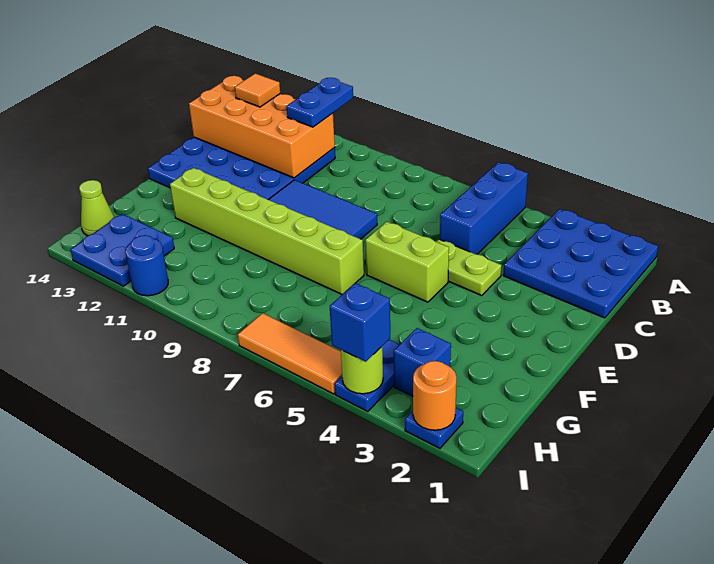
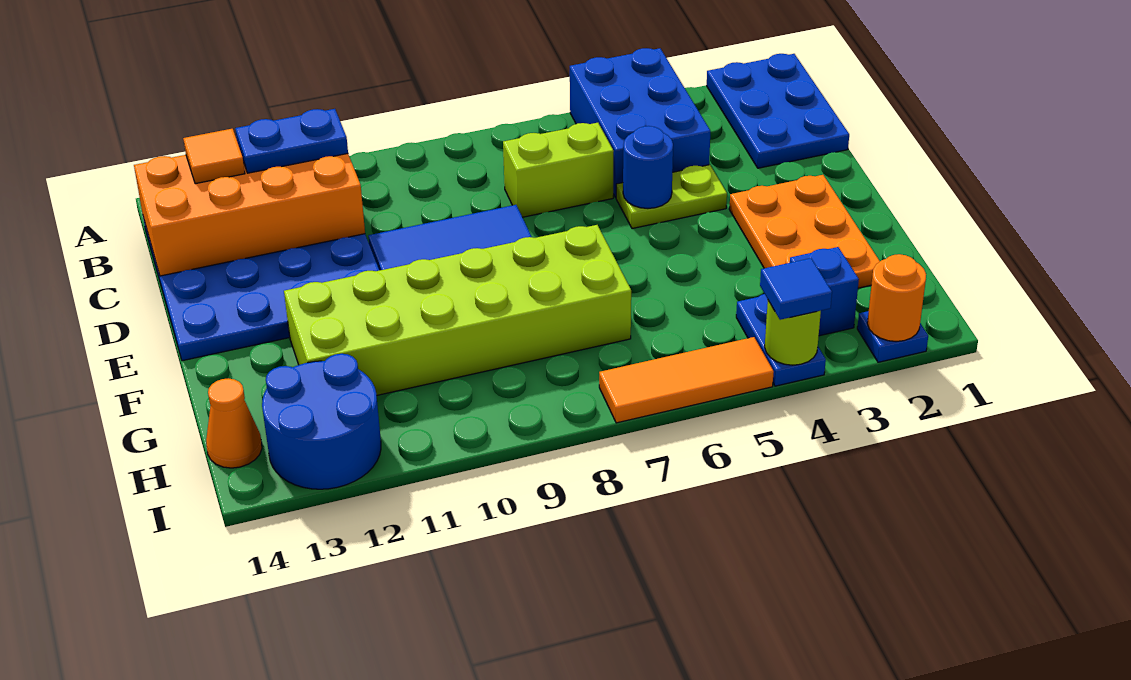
blue 3x3 plate [503,209,658,318] -> blue 2x3 plate [707,54,849,168]
blue 1x3 brick [440,162,528,254] -> blue 2x3 brick [570,48,710,198]
blue 1x2 plate [287,78,353,127] -> blue 1x2 plate turned to [235,109,348,173]
none -> orange 2x3 plate [729,175,880,288]
lime 1x2 brick [365,221,449,302] -> lime 1x2 brick moved to [503,123,614,217]
lime 1x6 brick [170,168,364,294] -> lime 2x6 brick [284,225,631,395]
blue 2x2 plate [70,214,174,286] -> blue 2x2 round brick [262,354,381,489]
lime 1x1 cone [79,180,114,236] -> orange 1x1 cone [206,378,262,468]
blue 1x1 brick [330,283,390,362] -> blue 1x1 tile [760,258,832,320]
blue 1x1 round brick [125,235,168,296] -> blue 1x1 round brick moved to [623,126,673,208]

